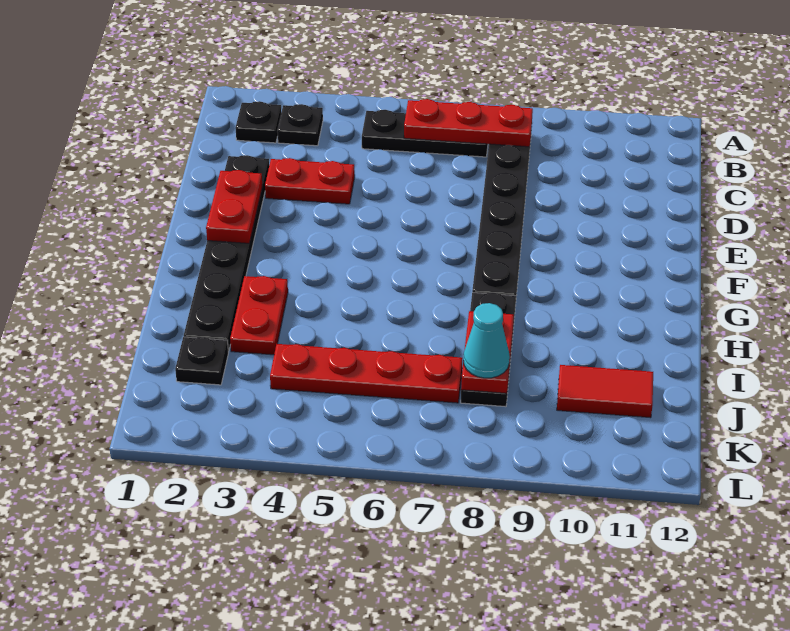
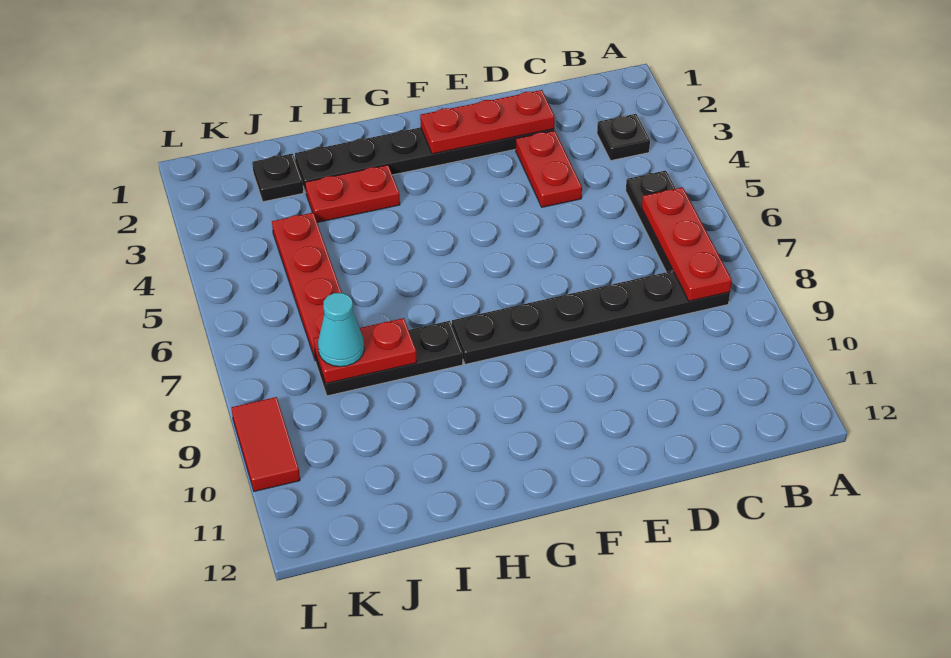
black 1x1 plate [236,101,281,143] -> none
red 1x2 plate [206,170,262,243] -> red 1x3 plate [420,90,555,154]
red 1x2 tile [557,365,653,418] -> red 1x2 tile moved to [231,397,300,491]

